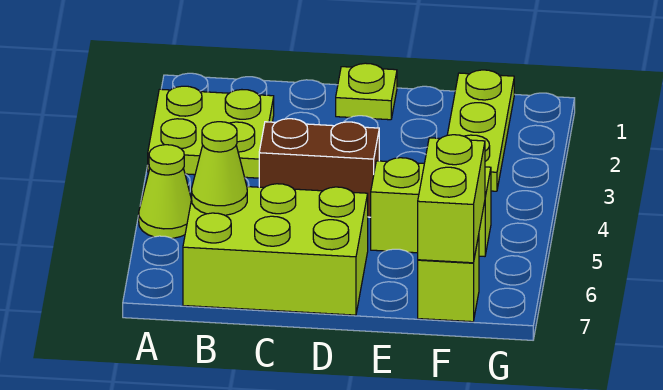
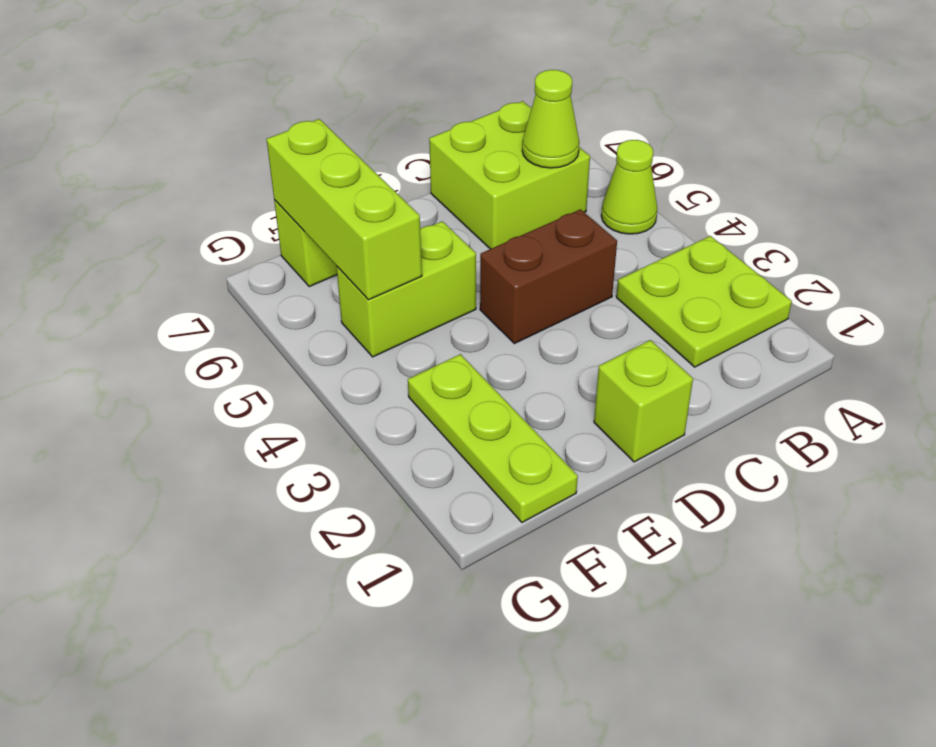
lime 2x3 brick [183,184,368,315] -> lime 2x2 brick [429,101,590,249]
lime 1x1 plate [336,63,397,120] -> lime 1x1 brick [594,340,693,462]
lime 1x2 brick [418,135,485,263] -> lime 1x3 brick [267,119,422,300]

